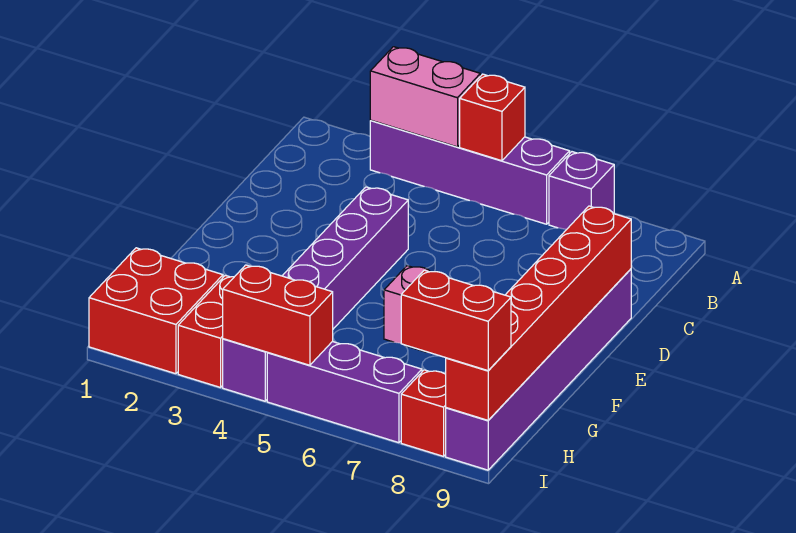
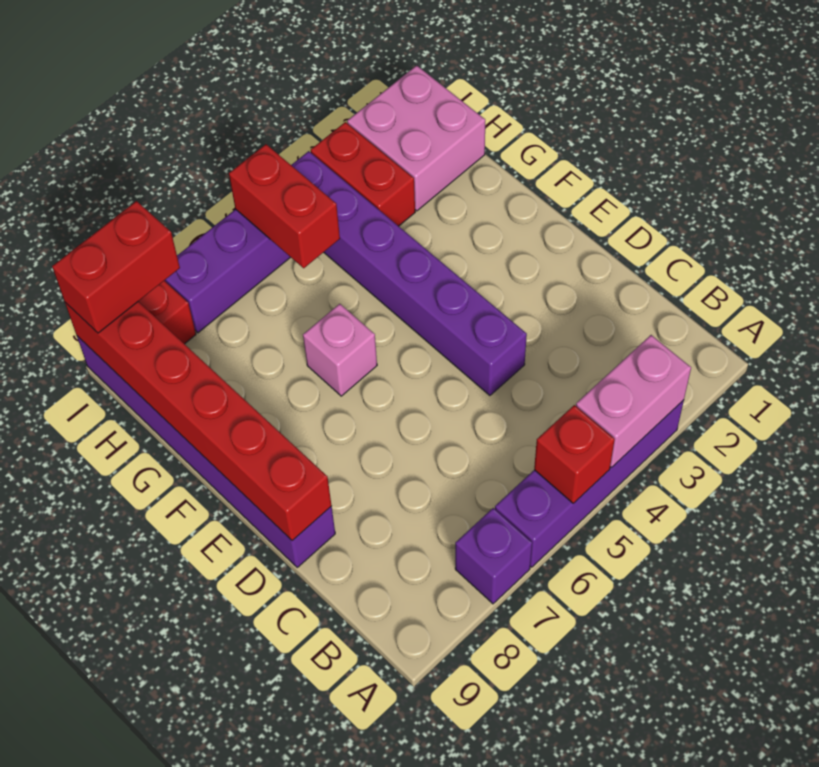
red 2x2 brick [89,248,223,374] -> pink 2x2 brick [347,65,485,211]
red 1x2 brick [223,265,333,365] -> red 1x2 brick turned to [229,144,340,268]

